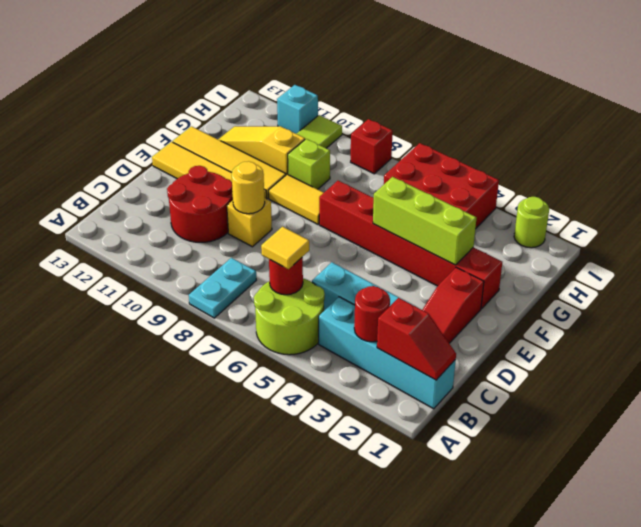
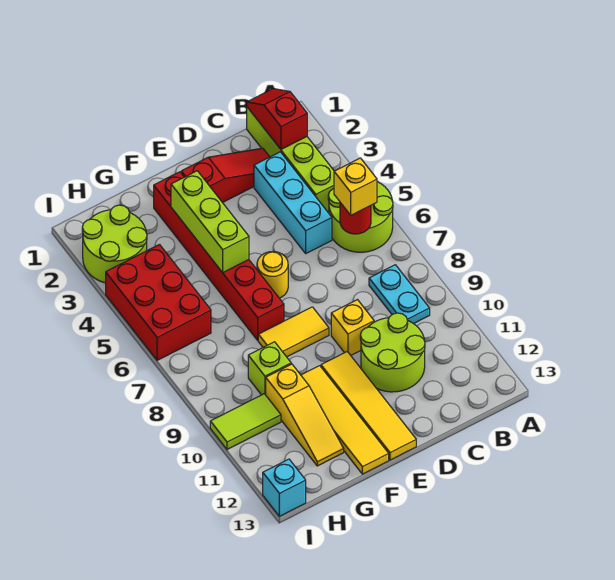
cyan 1x2 plate [189,258,256,318] -> cyan 1x2 plate turned to [369,265,430,324]
cyan 1x4 brick [319,297,456,409] -> lime 1x4 brick [247,107,334,212]
red 1x1 round brick [354,286,390,342] -> none
yellow 1x1 tile [261,227,309,269] -> yellow 1x1 brick [334,158,377,215]
red 2x2 round brick [167,166,233,242] -> lime 2x2 round brick [360,313,425,392]
yellow 1x1 round brick [232,161,265,214] -> yellow 1x1 round brick moved to [257,251,288,298]
yellow 1x2 tile [269,174,324,224] -> yellow 1x2 tile turned to [258,307,329,357]
lime 1x1 round brick [514,197,549,248] -> lime 2x2 round brick [82,205,147,283]
red 1x1 brick [351,119,393,174] -> none
cyan 1x1 brick [277,85,318,134] -> cyan 1x1 brick moved to [263,459,306,516]

